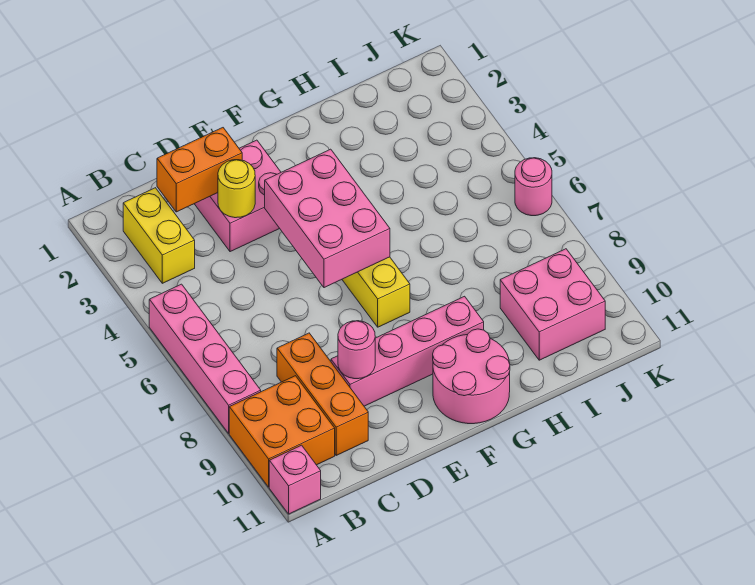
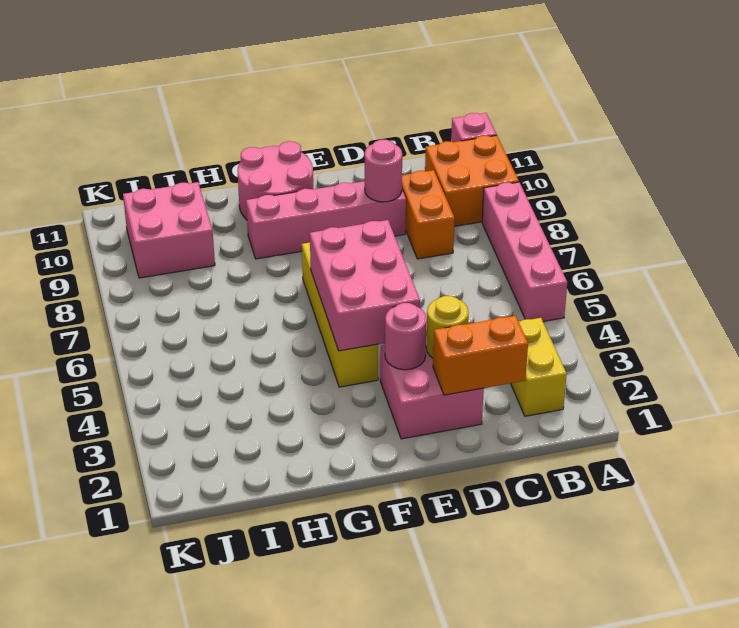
orange 1x3 brick [277,333,368,455] -> orange 1x2 brick [402,170,455,259]
pink 1x1 round brick [515,158,552,216] -> pink 1x1 round brick moved to [385,303,427,370]

